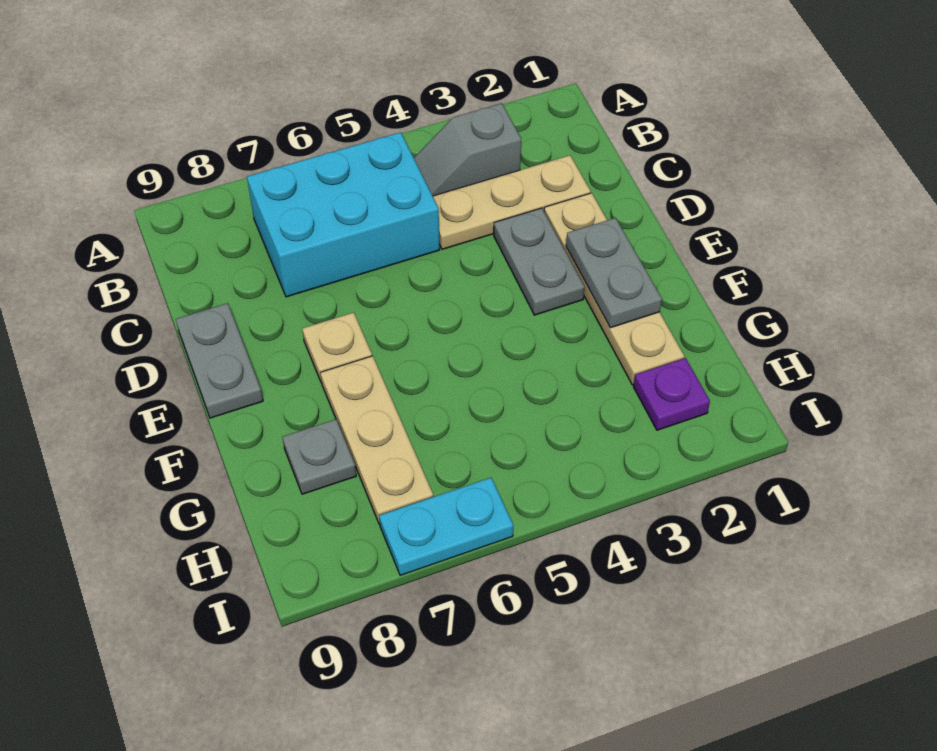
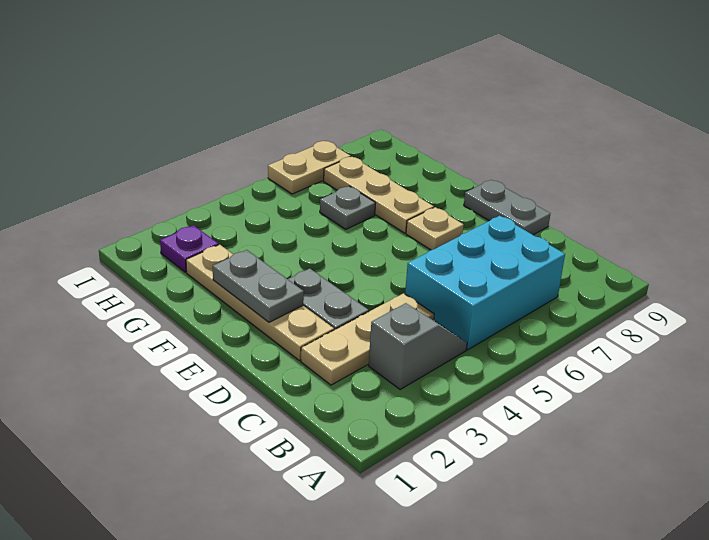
grey 1x1 plate [283,419,356,494] -> grey 1x1 plate moved to [320,186,376,229]
cyan 1x2 plate [379,478,513,575] -> tan 1x2 plate [268,141,351,194]

